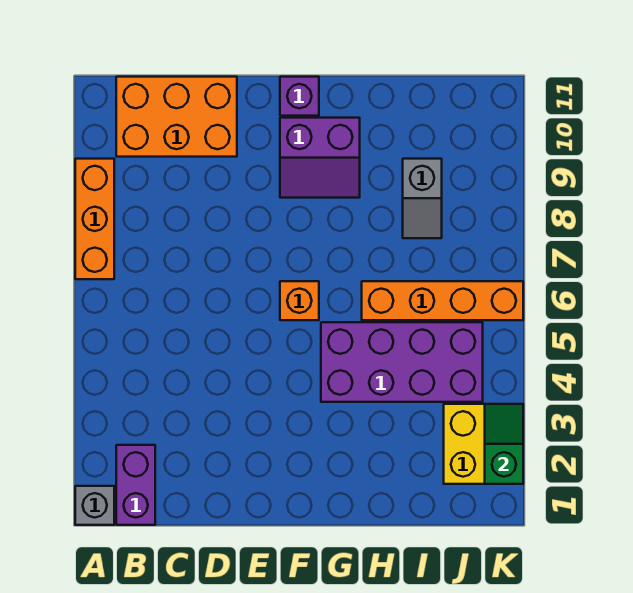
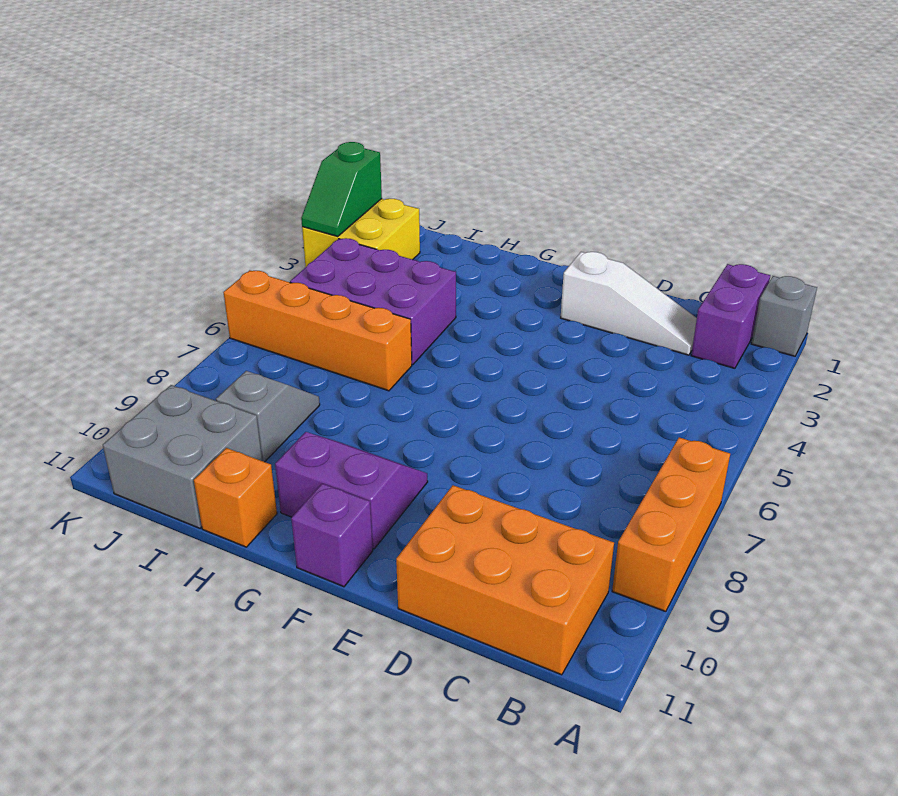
none -> white 1x3 slope [561,252,697,355]
orange 1x1 brick [280,281,319,320] -> orange 1x1 brick moved to [194,448,277,547]
purple 2x4 brick [321,322,483,402] -> purple 2x3 brick [290,238,456,365]
none -> grey 2x2 brick [103,385,262,528]

